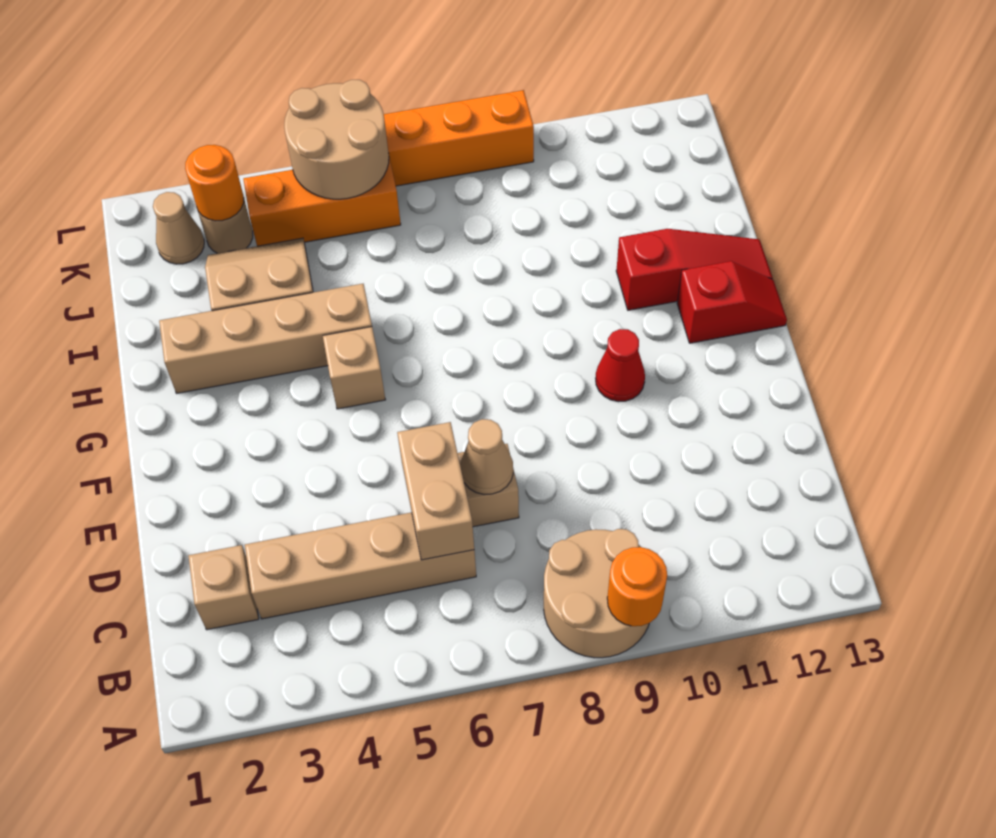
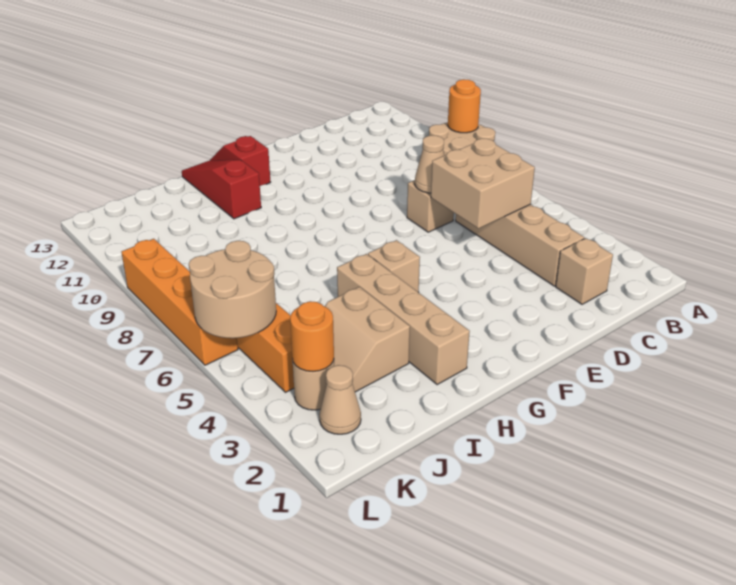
tan 1x2 brick [397,422,474,560] -> tan 2x2 brick [431,139,535,229]
red 1x1 cone [596,329,645,402] -> none

